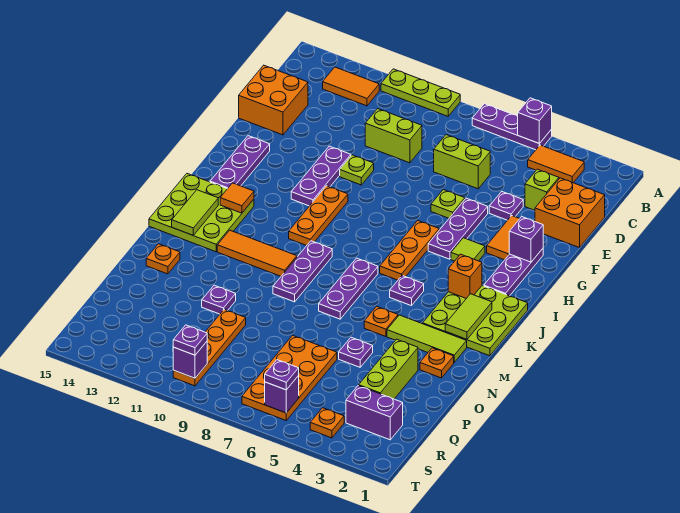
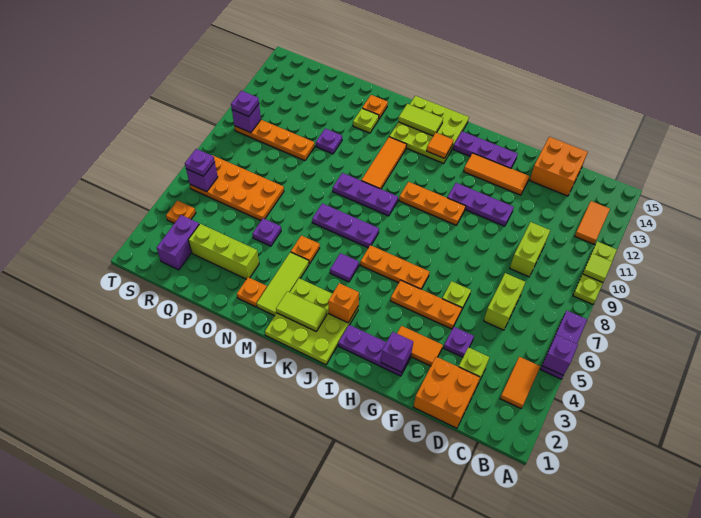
purple 1x3 plate [428,198,488,259] -> orange 1x3 plate [391,280,462,329]
lime 1x1 plate [340,155,374,185] -> lime 1x1 plate moved to [353,108,379,133]
none -> orange 1x3 tile [464,153,529,195]
lime 1x1 tile [451,238,485,261] -> lime 1x1 tile moved to [583,253,612,282]
purple 1x1 plate [390,276,424,306] -> purple 1x1 tile [330,253,359,282]

